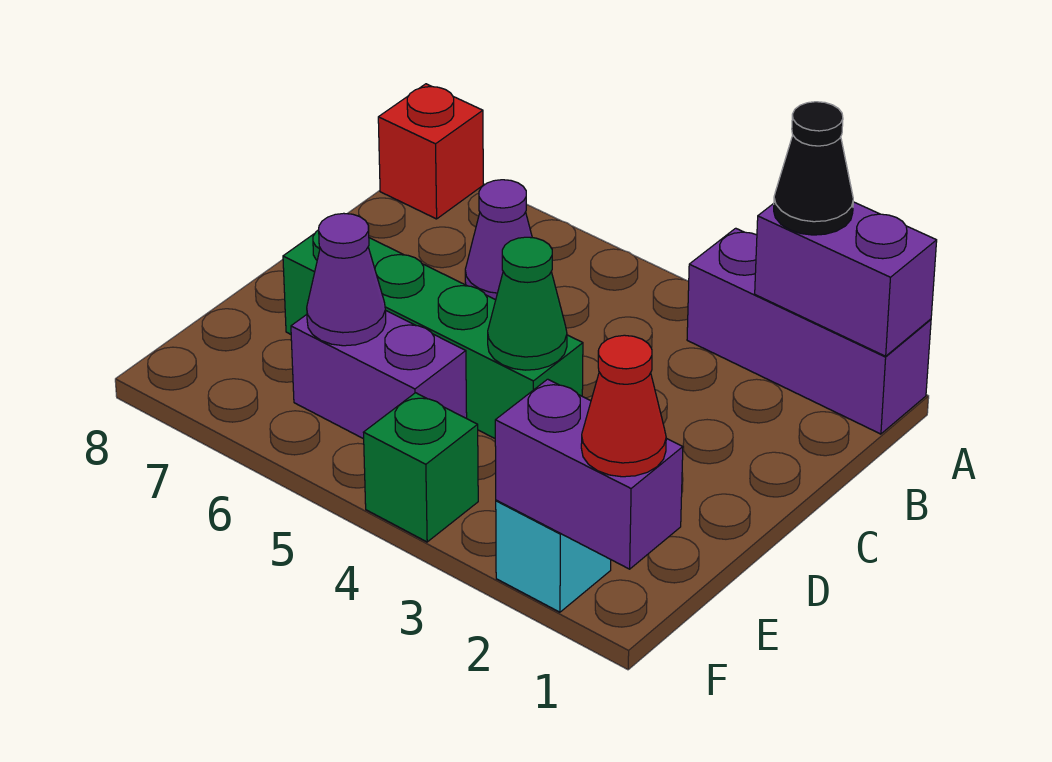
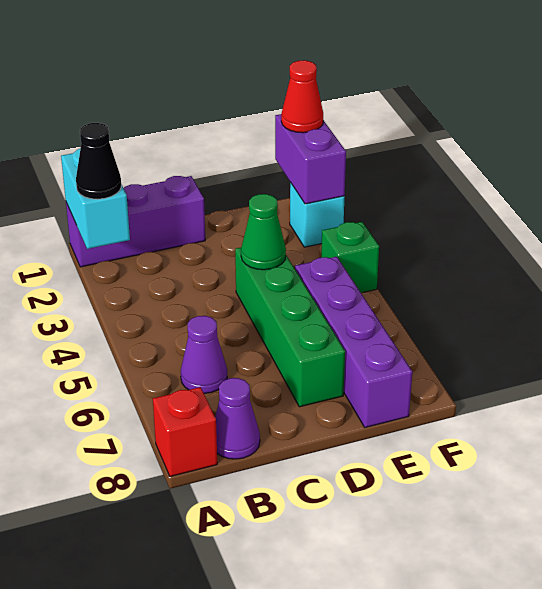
purple 1x3 brick [687,228,931,434] -> purple 1x3 brick turned to [66,176,205,267]
purple 1x2 brick [755,202,937,356] -> cyan 1x2 brick [61,149,130,249]
purple 1x2 brick [291,310,467,439] -> purple 1x4 brick [295,257,412,427]
purple 1x1 cone [307,213,386,346] -> purple 1x1 cone moved to [215,378,260,459]

